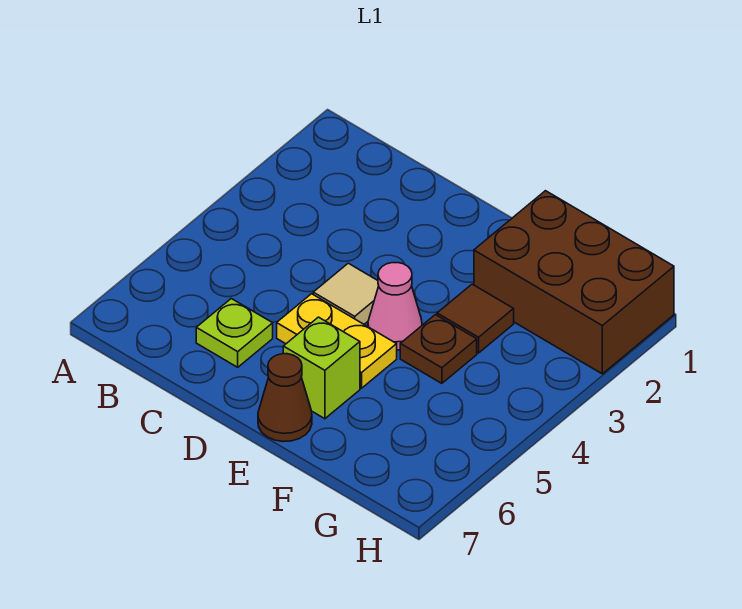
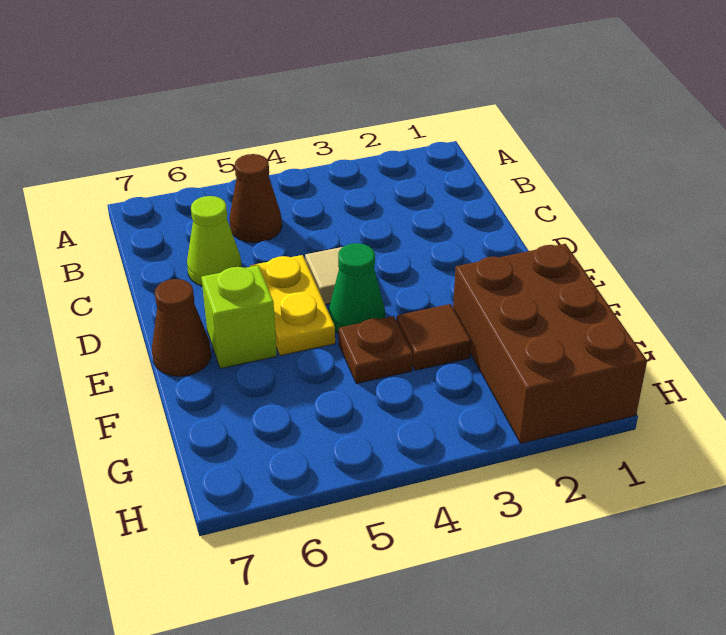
none -> brown 1x1 cone [229,154,282,243]
lime 1x1 plate [196,299,273,367] -> lime 1x1 cone [187,196,242,286]
pink 1x1 cone [368,263,422,350] -> green 1x1 cone [329,243,385,334]

